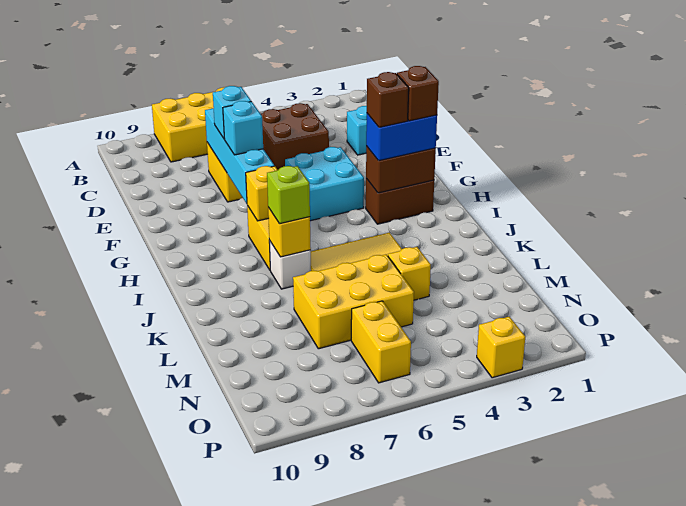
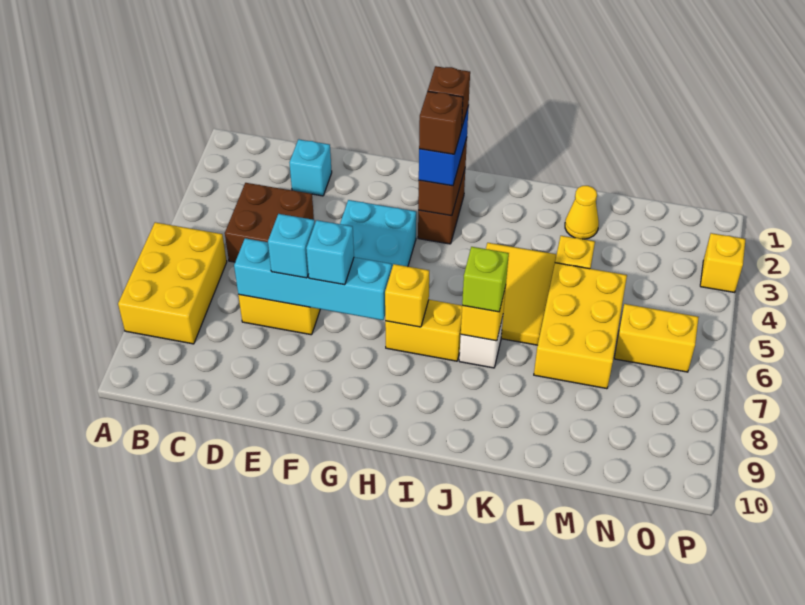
none -> yellow 1x1 cone [565,186,599,239]

